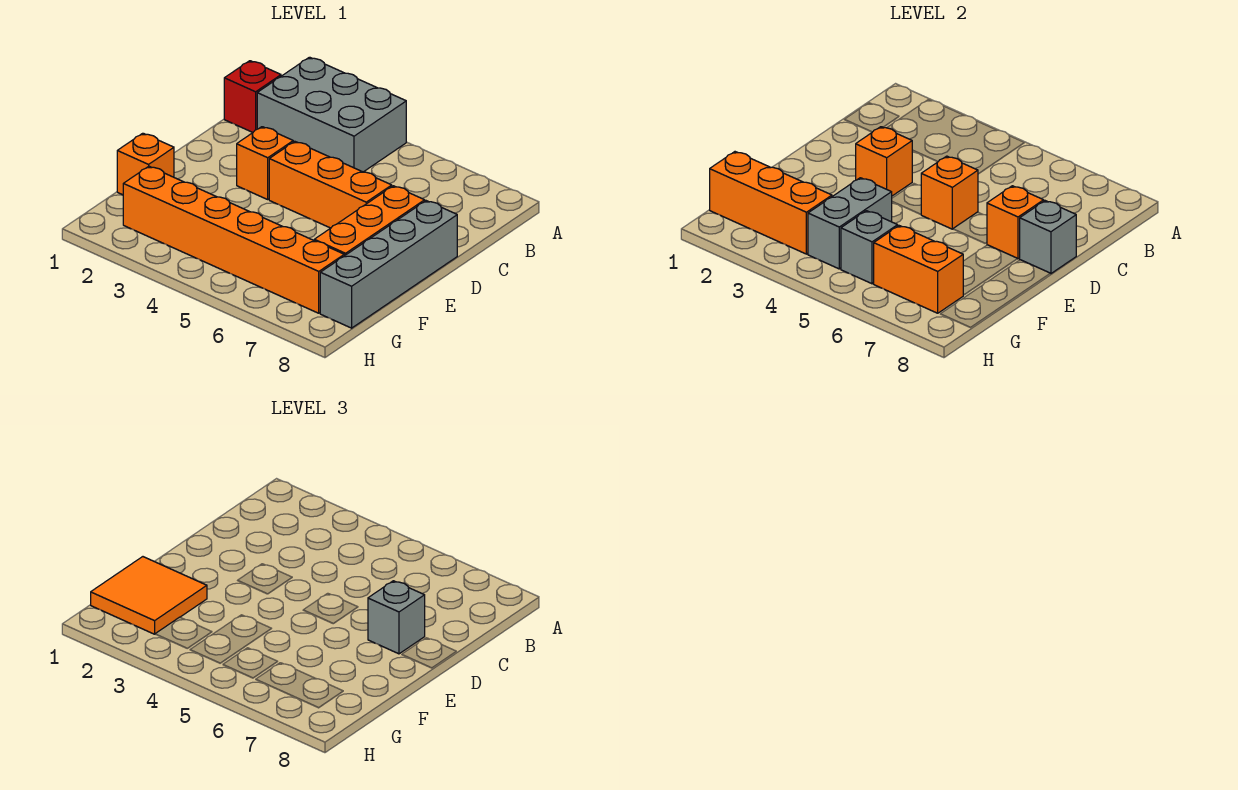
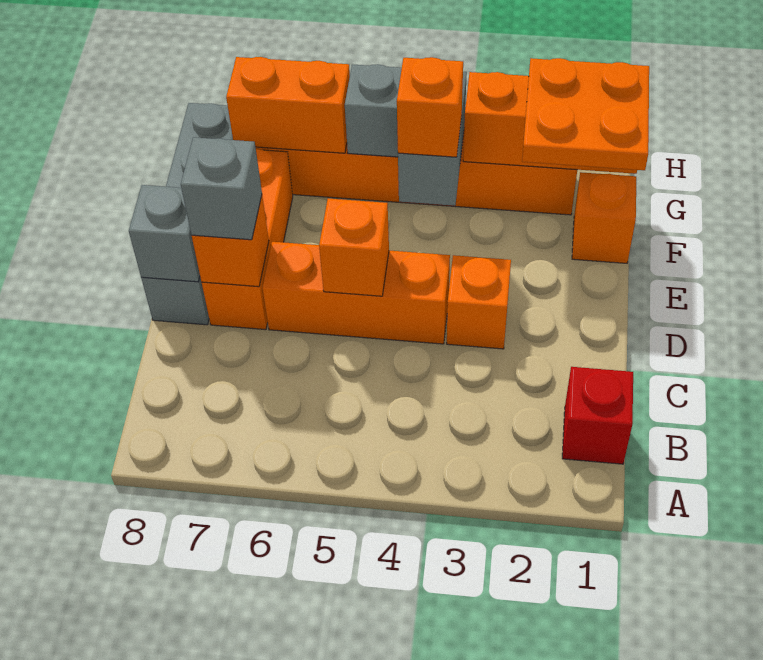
grey 2x3 brick [257,57,406,172] -> none
orange 1x1 brick [856,127,912,196] -> orange 1x1 brick moved to [397,57,463,157]
orange 2x2 tile [91,557,207,634] -> orange 2x2 plate [522,58,649,170]

